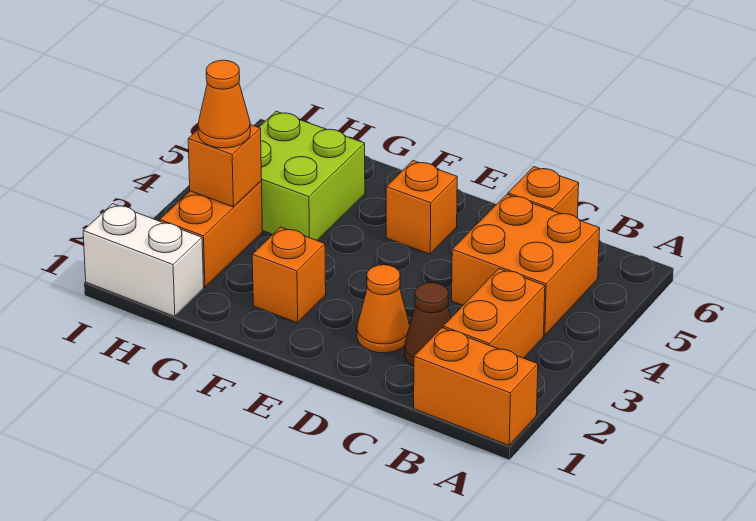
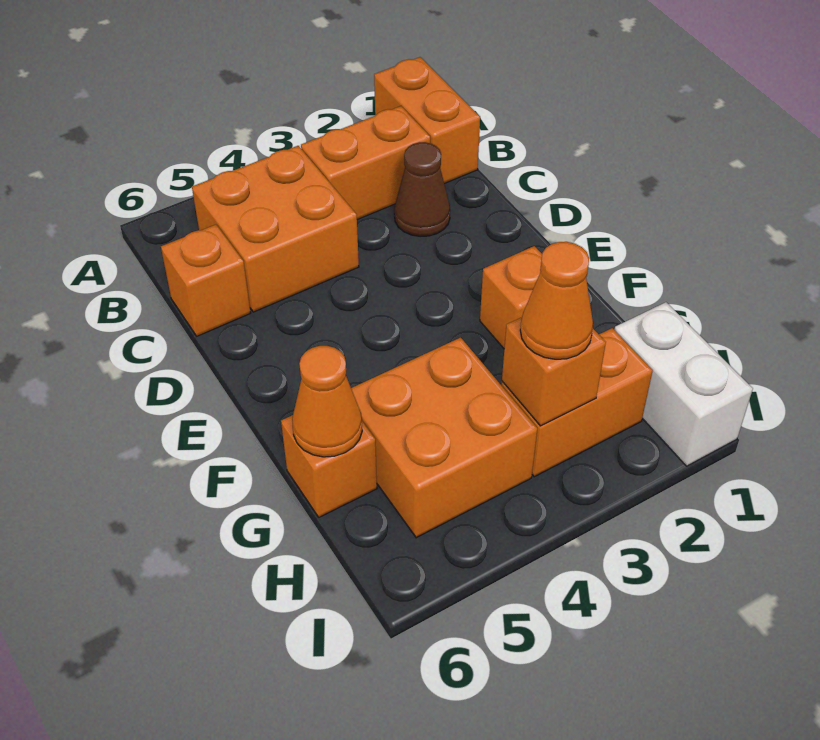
orange 1x1 cone [357,265,410,353] -> orange 1x1 cone moved to [292,346,362,457]
orange 1x1 brick [386,161,457,254] -> orange 1x1 brick moved to [281,415,377,517]
lime 2x2 brick [259,111,365,241] -> orange 2x2 brick [351,338,537,538]

